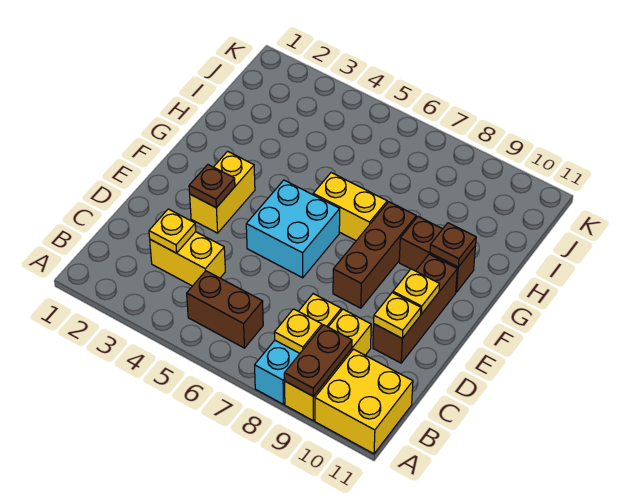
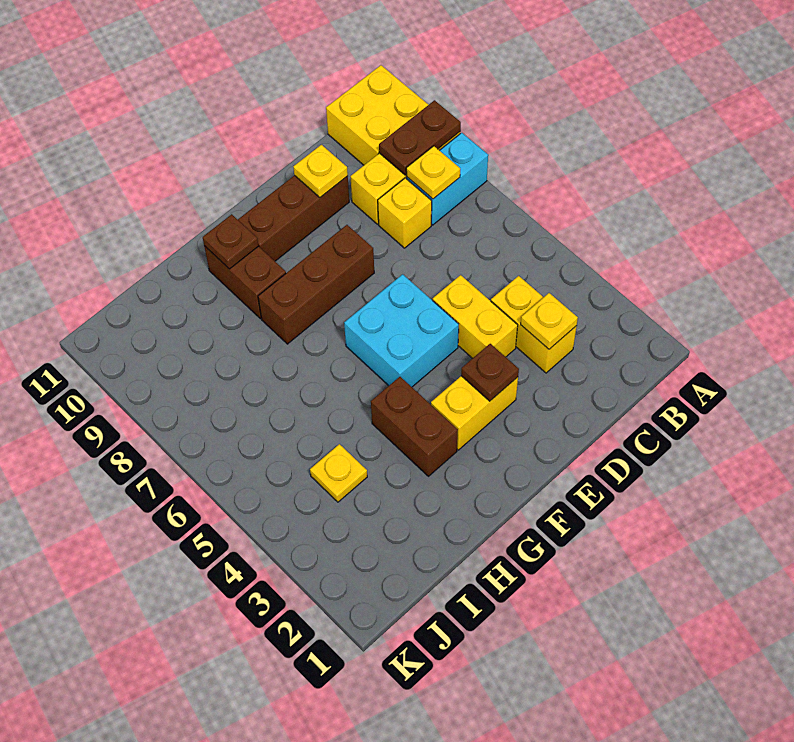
brown 1x2 brick [187,271,263,348] -> brown 1x2 brick moved to [371,377,458,476]
yellow 1x1 plate [393,269,440,314] -> yellow 1x1 plate moved to [310,444,367,502]
yellow 1x2 brick [313,173,387,241] -> yellow 1x2 brick moved to [433,275,518,358]

